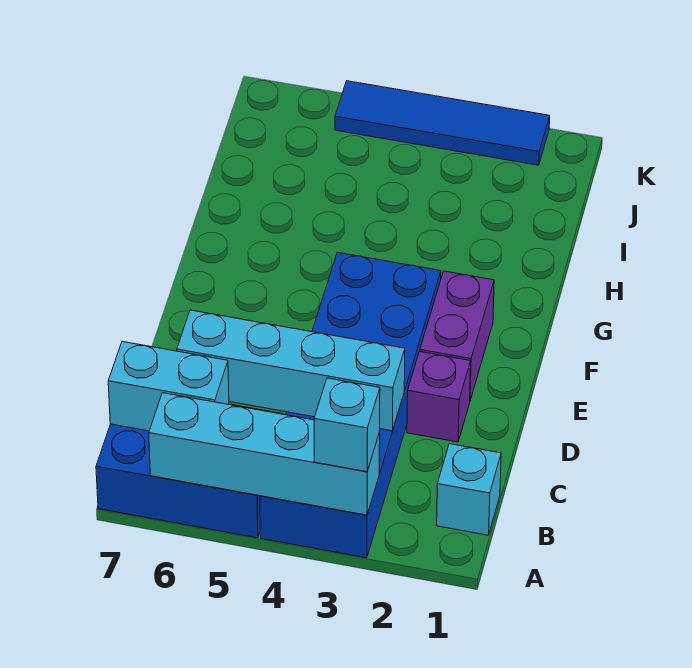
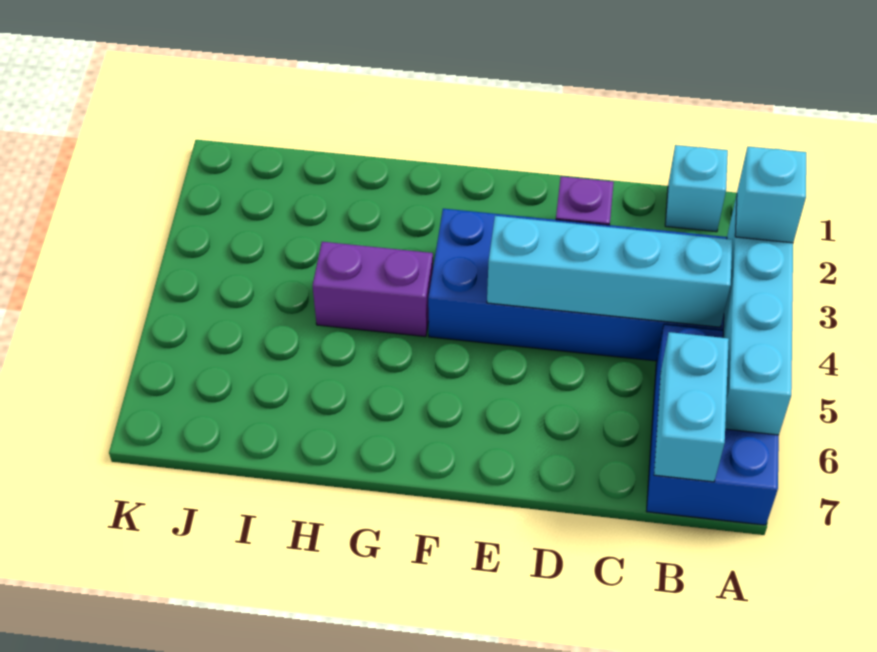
cyan 1x4 brick [177,310,405,431] -> cyan 1x4 brick turned to [487,216,732,327]
purple 1x2 brick [420,271,494,400] -> purple 1x2 brick moved to [313,242,433,337]
blue 1x4 tile [335,81,550,165] -> none

